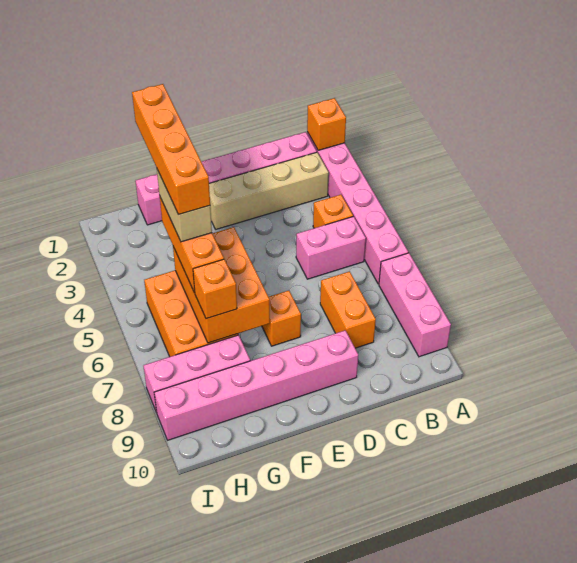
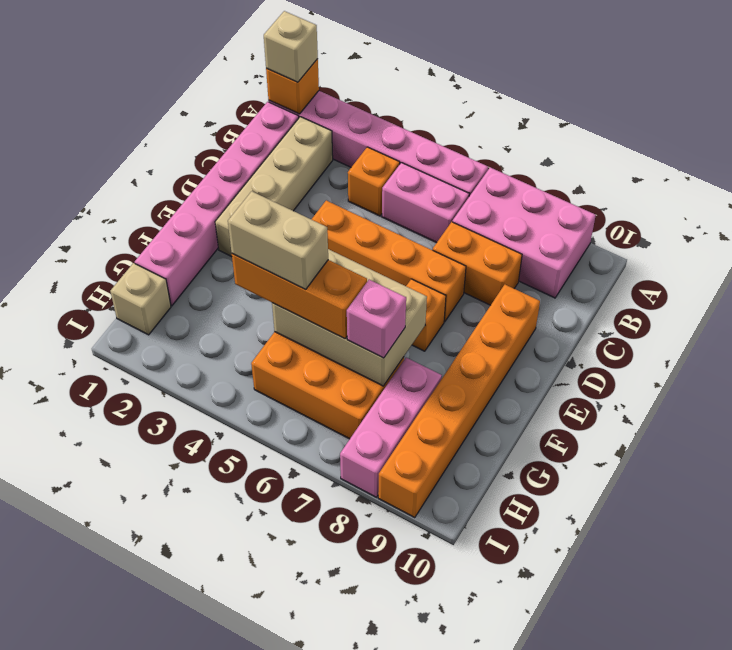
none -> tan 1x1 brick [264,11,318,82]
pink 1x3 brick [379,253,451,357] -> pink 2x3 brick [452,167,596,298]
pink 1x2 brick [296,216,366,279] -> pink 1x2 brick turned to [382,163,469,243]
pink 1x6 brick [154,330,358,440] -> orange 1x6 brick [378,285,540,518]
orange 2x3 brick [173,227,270,343] -> tan 2x3 brick [272,249,427,386]
orange 1x4 brick [132,84,210,215] -> orange 1x4 brick moved to [312,200,466,322]
orange 1x1 brick [193,259,237,319] -> pink 1x1 brick [347,280,406,358]
none -> tan 1x1 brick [110,263,171,335]

